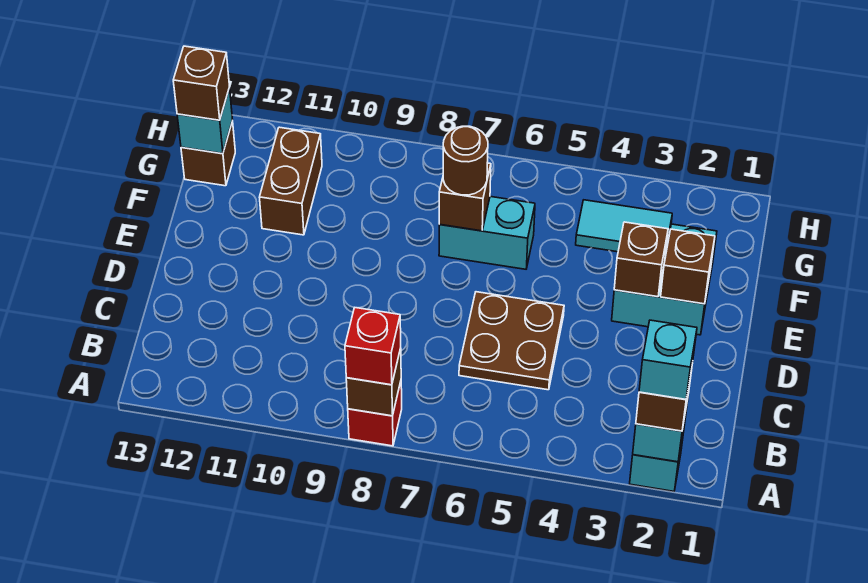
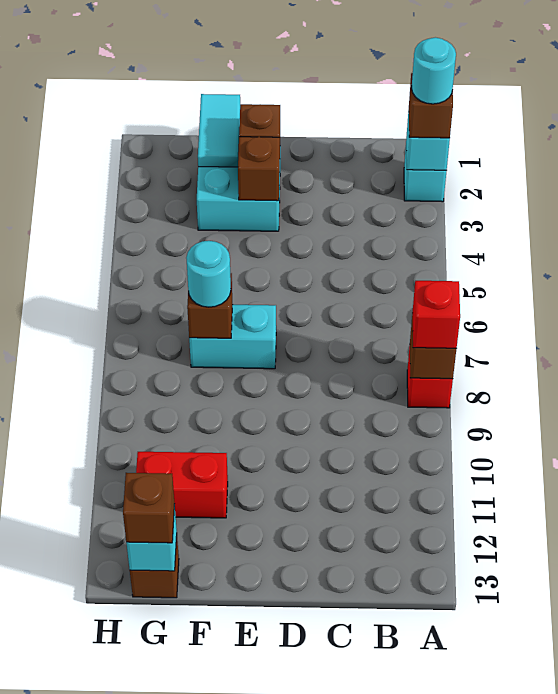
cyan 1x1 brick [639,320,697,400] -> cyan 1x1 round brick [412,37,456,104]
brown 2x2 plate [459,292,564,390] -> none
cyan 1x2 tile [576,200,672,256] -> cyan 1x2 tile moved to [198,94,240,167]
cyan 1x2 brick [439,197,535,269] -> cyan 1x2 brick turned to [189,305,276,369]
brown 1x1 round brick [443,126,488,195] -> cyan 1x1 round brick [186,241,231,307]
brown 1x2 brick [259,127,322,235] -> red 1x2 brick [136,452,228,518]

